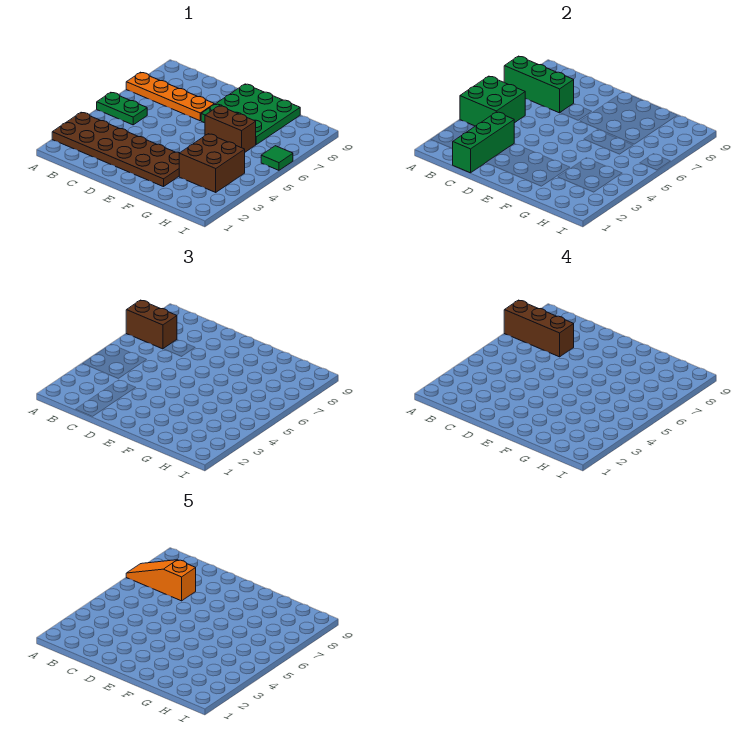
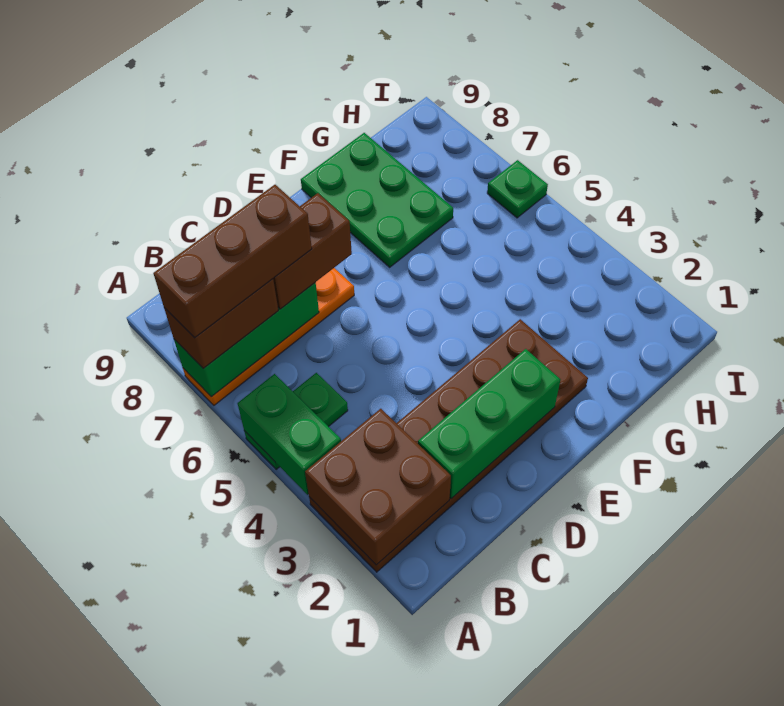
green 2x2 brick [460,76,525,126] -> green 1x2 brick [238,374,341,495]
orange 1x3 slope [126,560,196,601] -> none
green 1x3 brick [453,112,514,173] -> green 1x3 brick turned to [418,349,560,499]
green 3x3 plate [201,84,300,144] -> green 2x3 plate [301,133,453,267]
brown 1x2 brick [205,106,256,152] -> brown 1x2 brick moved to [273,193,352,309]
brown 2x2 brick [179,134,245,192] -> brown 2x2 brick moved to [305,409,451,565]
green 1x1 tile [261,146,293,170] -> green 1x1 plate [487,160,548,218]

